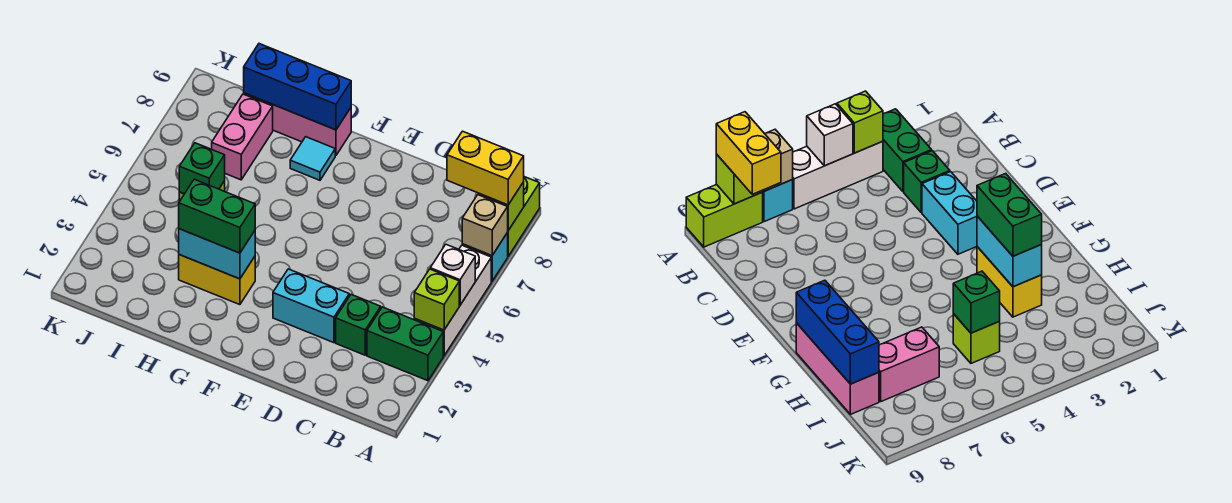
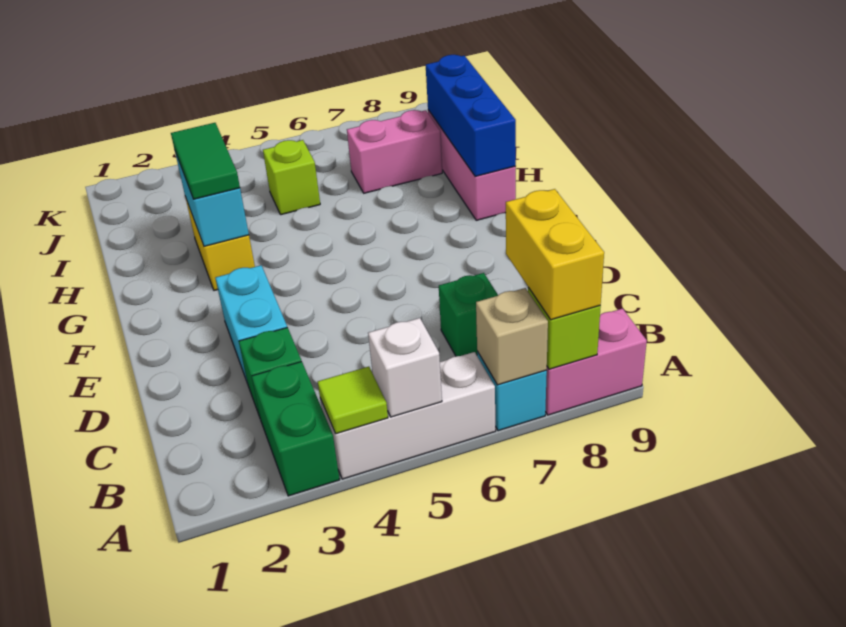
lime 1x1 brick [414,269,459,330] -> lime 1x1 tile [318,367,388,434]
lime 1x2 brick [507,177,540,256] -> pink 1x2 brick [545,309,647,415]
green 1x2 brick [179,179,255,253] -> green 1x2 tile [171,123,240,199]
cyan 1x1 tile [290,137,335,180] -> none
green 1x1 brick [179,143,225,194] -> green 1x1 brick moved to [439,273,498,356]

